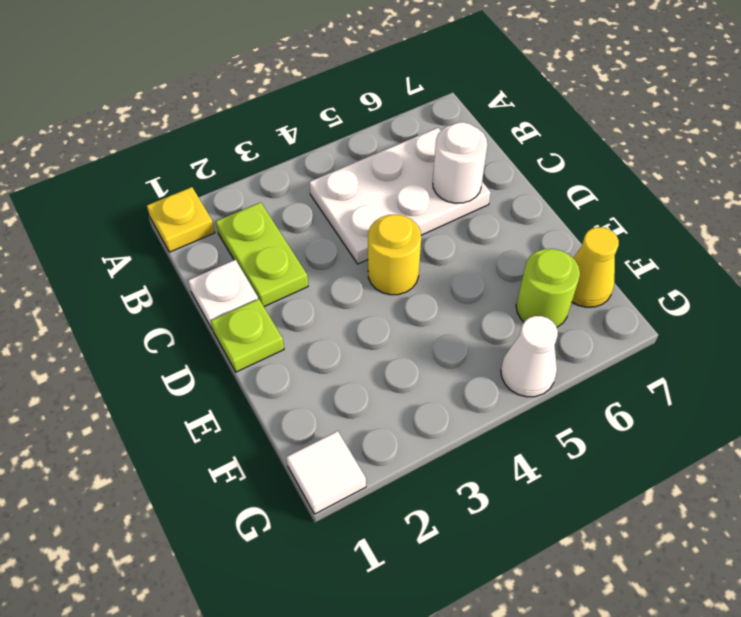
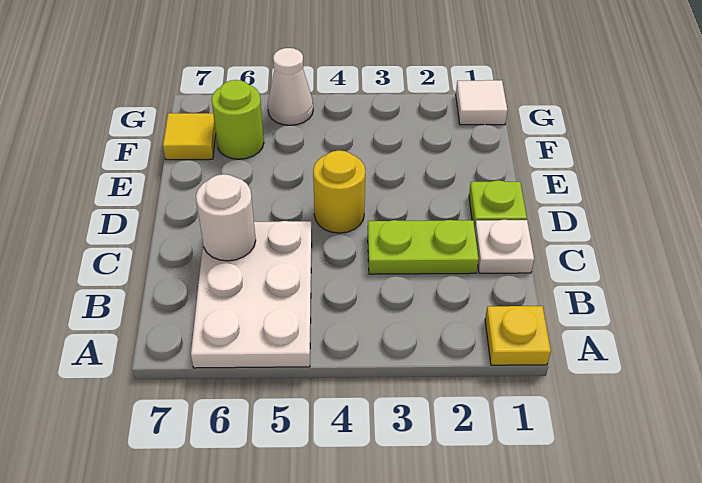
lime 1x2 plate [216,202,308,307] -> lime 1x2 plate turned to [368,220,478,274]
white 2x3 plate [309,128,491,264] -> white 2x3 plate turned to [191,221,312,368]
yellow 1x1 cone [572,227,619,307] -> yellow 1x1 tile [163,113,216,160]

